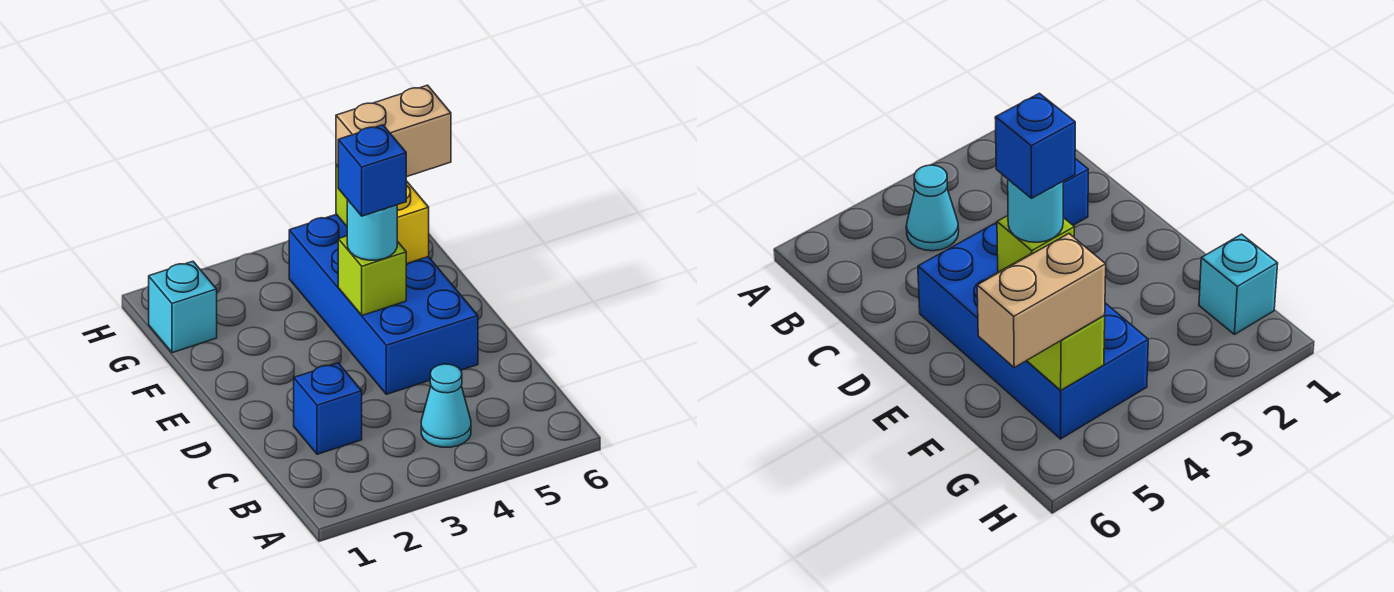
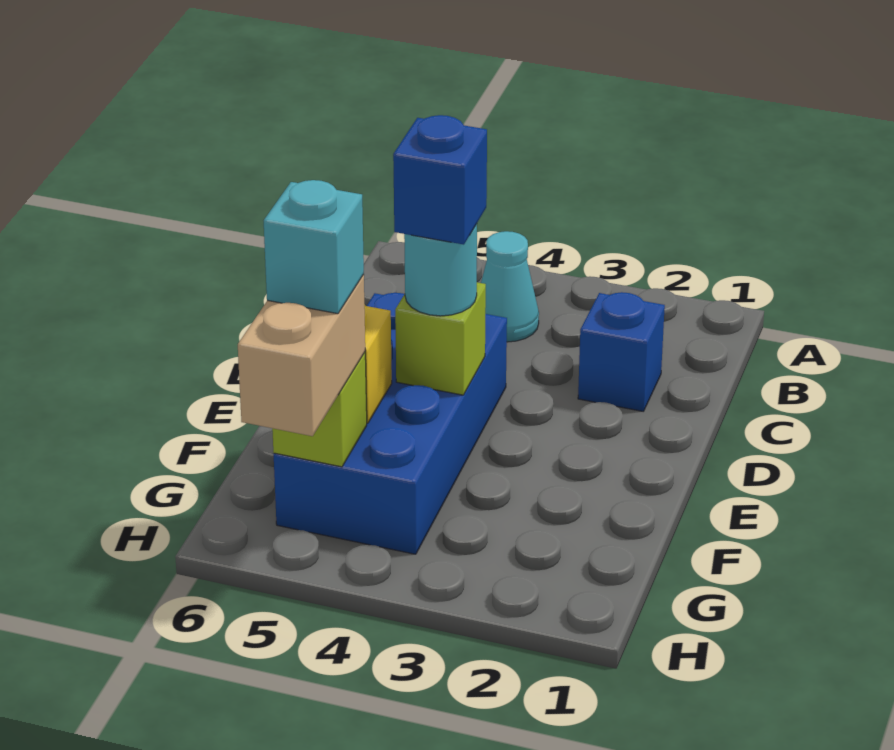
cyan 1x1 brick [149,261,217,353] -> cyan 1x1 brick moved to [264,180,364,314]
tan 1x2 brick [336,85,451,177] -> tan 1x2 brick turned to [238,274,365,436]

